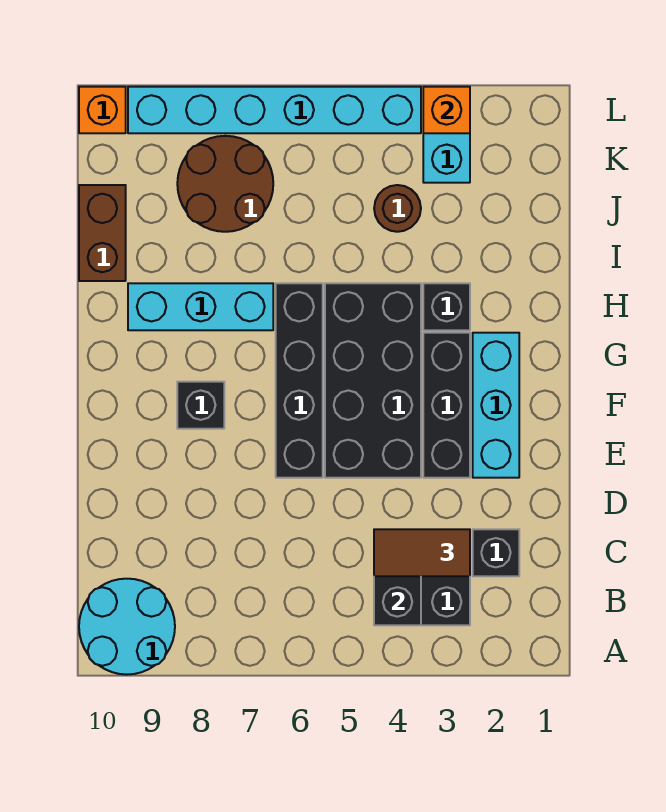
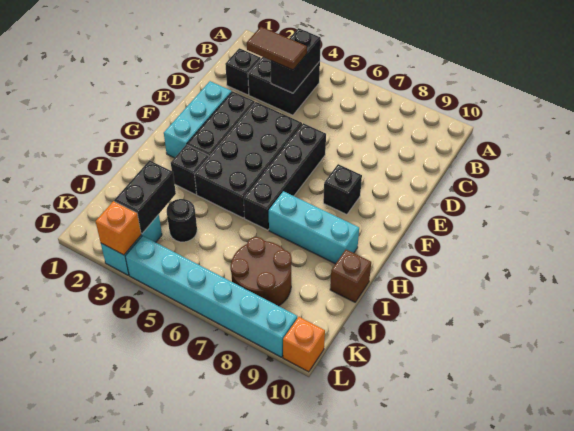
cyan 2x2 round brick [79,579,175,675] -> none
brown 1x2 brick [79,185,126,281] -> brown 1x1 brick [330,250,371,302]
none -> black 1x2 brick [114,160,176,233]
brown 1x1 round brick [374,185,421,232] -> black 1x1 round brick [166,199,197,242]

